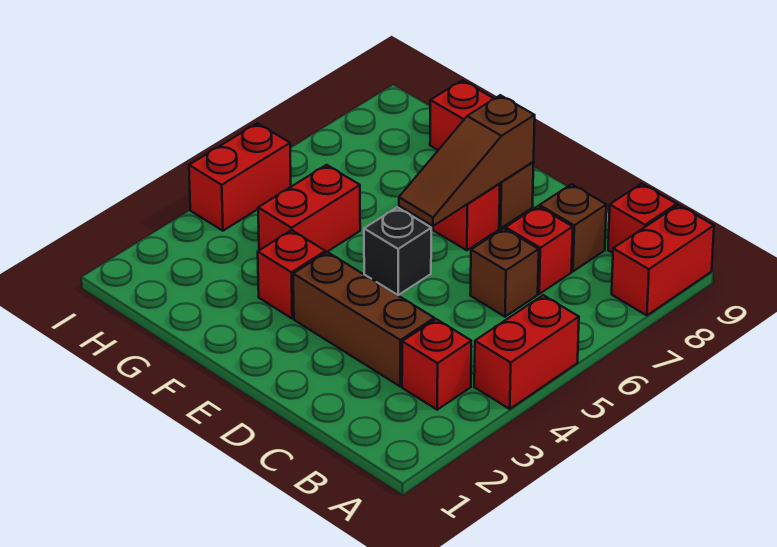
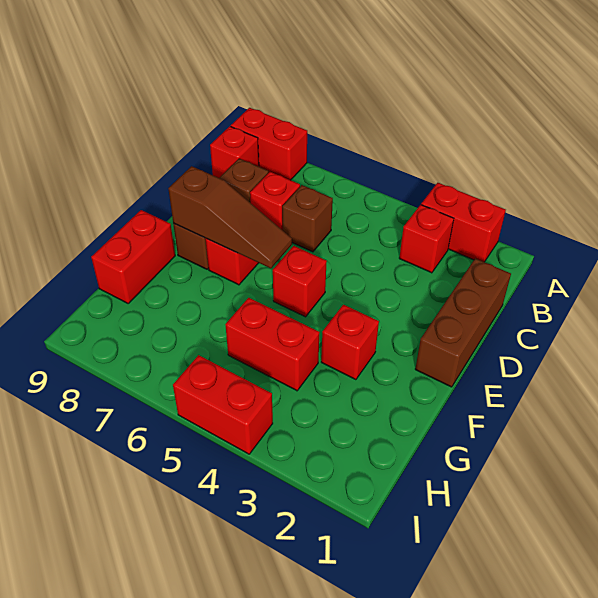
red 1x2 brick [474,295,579,409] -> red 1x2 brick moved to [421,183,506,262]
brown 1x3 brick [293,252,434,386] -> brown 1x3 brick moved to [415,258,511,387]
black 1x1 brick [364,207,431,295] -> red 1x1 brick [273,246,327,317]

